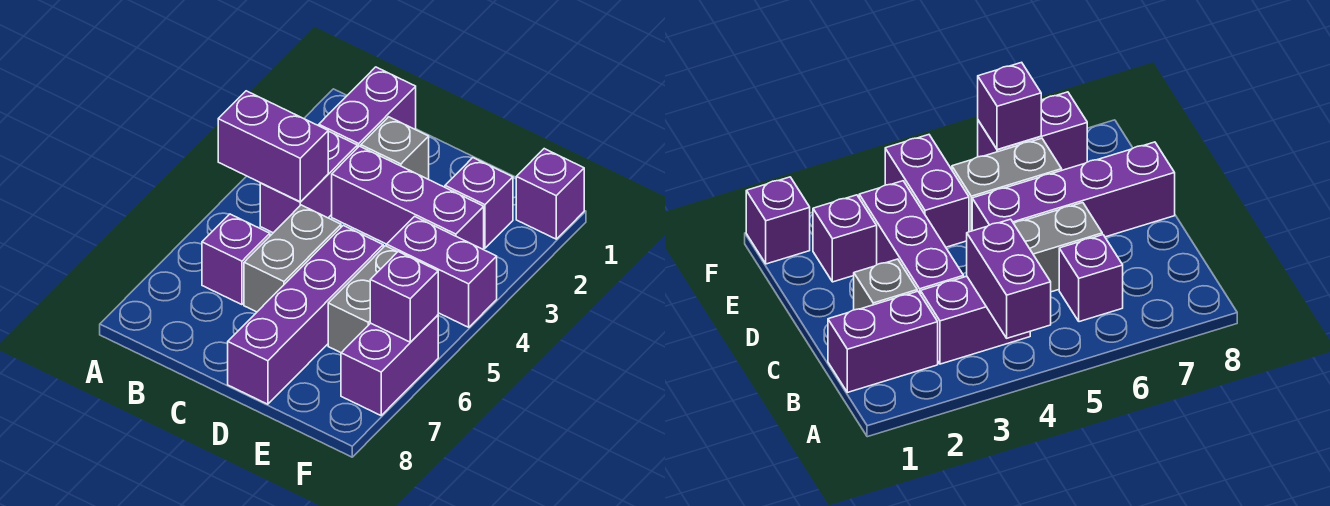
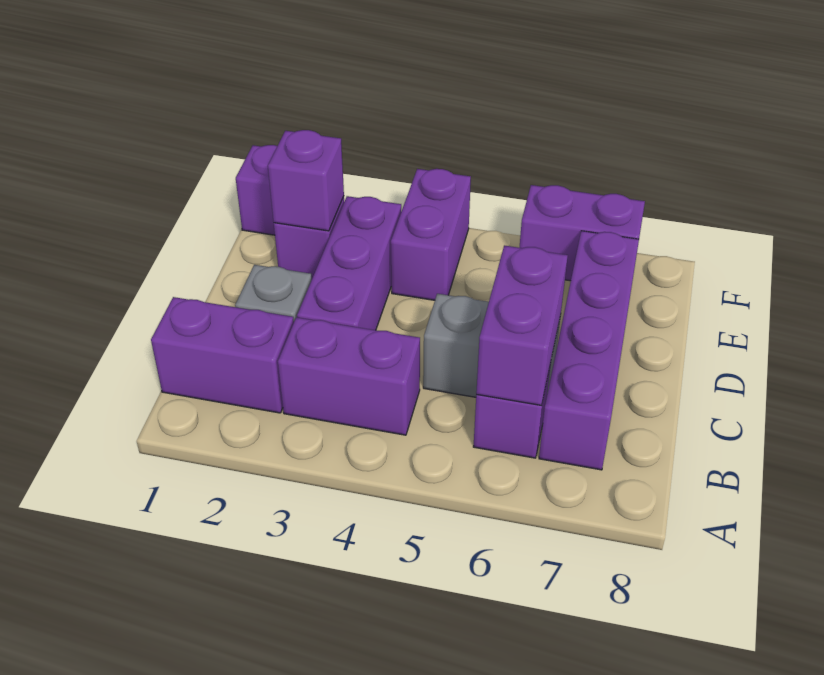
purple 1x2 brick [218,91,328,202] -> purple 1x2 brick moved to [476,245,568,406]
purple 1x4 brick [228,225,383,404] -> purple 1x4 brick turned to [539,231,639,470]
grey 1x2 brick [328,246,397,353] -> none
purple 1x1 brick [370,252,438,342] -> purple 1x1 brick moved to [268,130,344,231]

